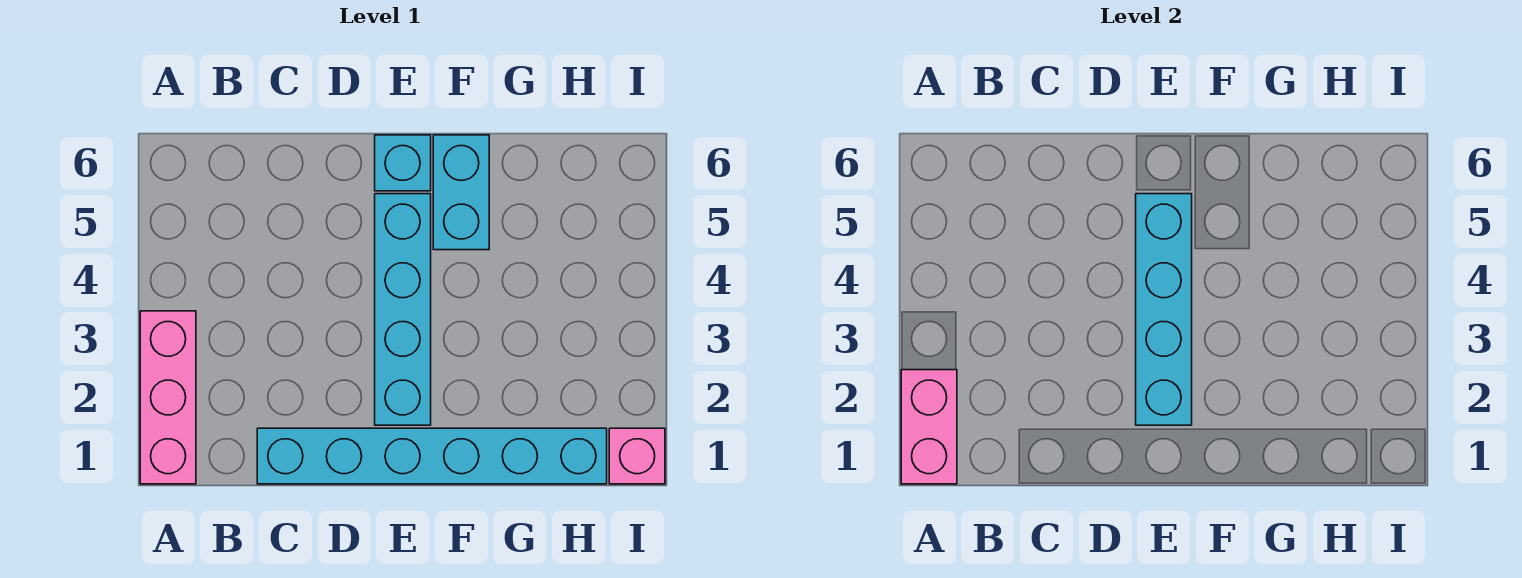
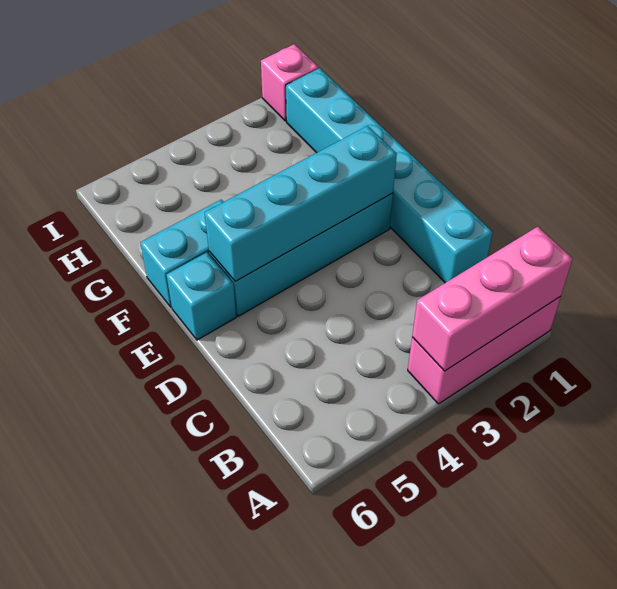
pink 1x2 brick [901,370,957,484] -> pink 1x3 brick [412,227,573,371]

